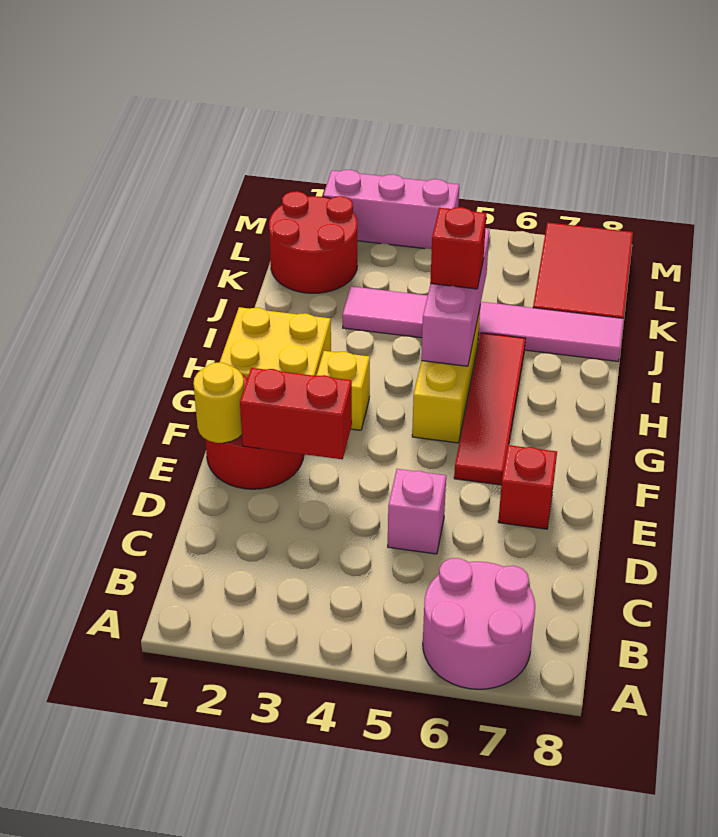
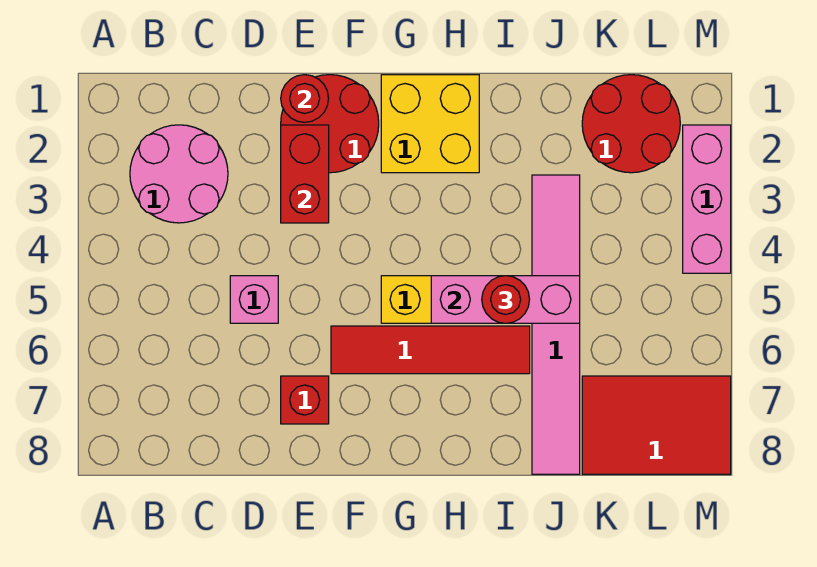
pink 2x2 round brick [423,558,535,689] -> pink 2x2 round brick moved to [130,125,228,223]
yellow 1x1 round brick [193,363,244,443] -> red 1x1 round brick [281,75,328,122]
yellow 1x1 brick [316,351,370,430] -> none
red 1x1 brick [430,207,486,289] -> red 1x1 round brick [482,276,530,323]

